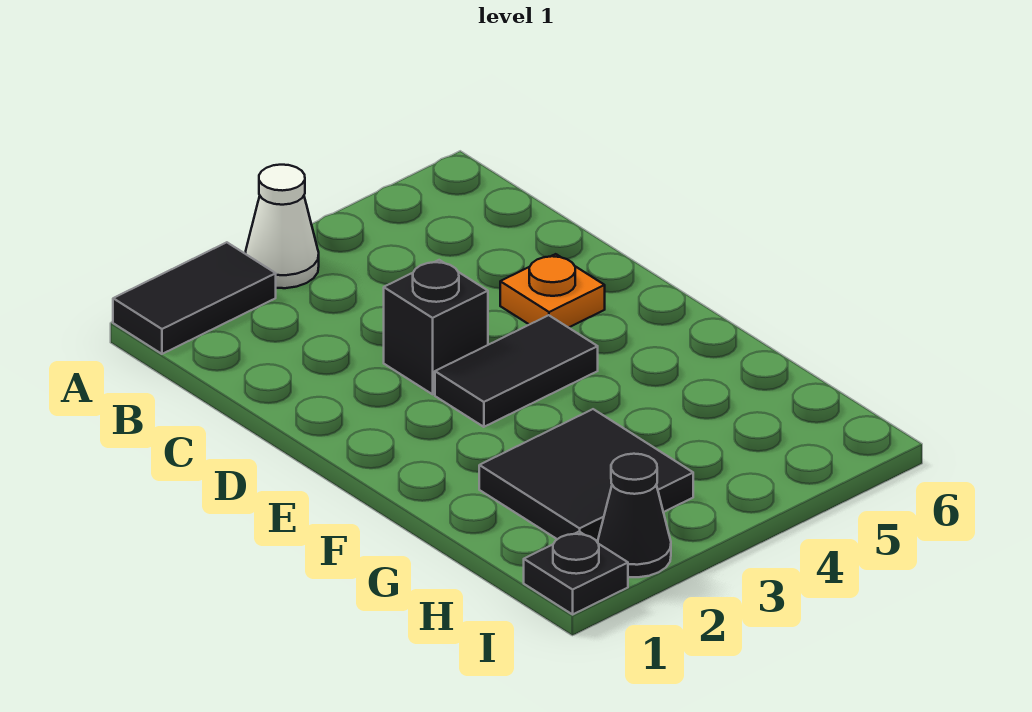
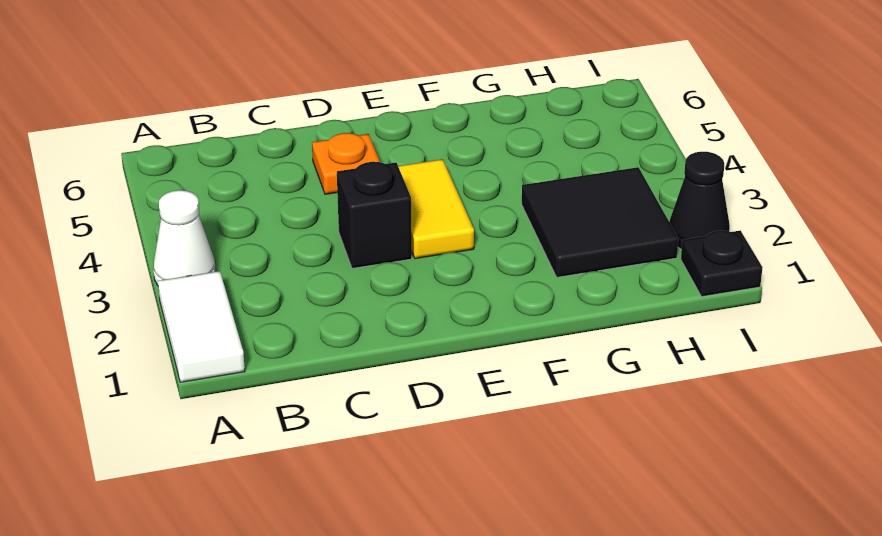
black 1x2 tile [113,242,276,354] -> white 1x2 tile [158,271,245,382]
black 1x2 tile [435,315,598,427] -> yellow 1x2 tile [398,159,474,259]

